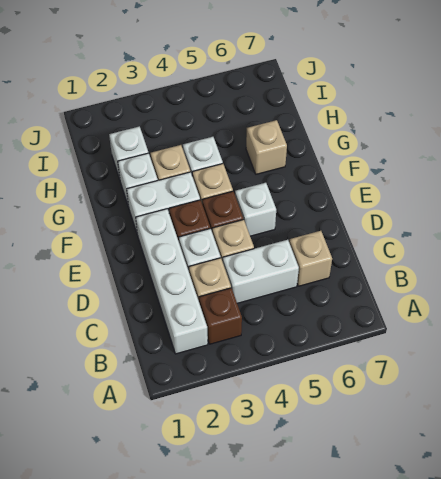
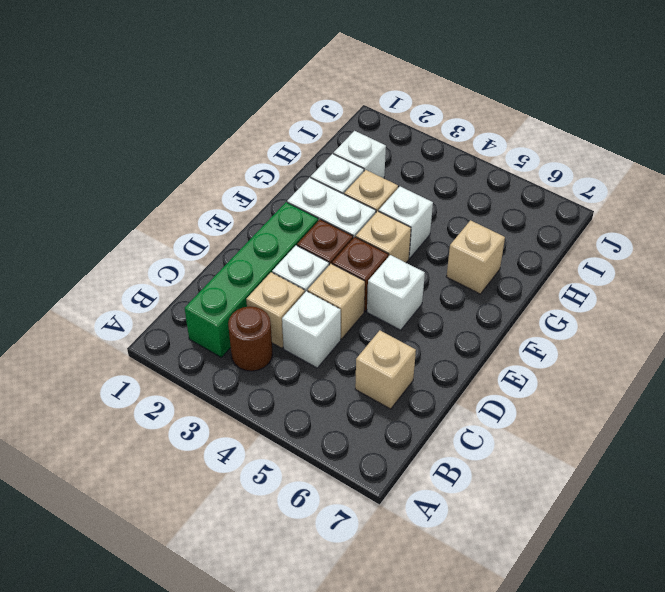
white 1x4 brick [136,209,208,354] -> green 1x4 brick [185,202,318,357]
brown 1x1 brick [199,288,242,344] -> brown 1x1 round brick [228,306,273,371]
white 1x2 brick [223,240,299,303] -> white 1x1 brick [282,291,341,368]

